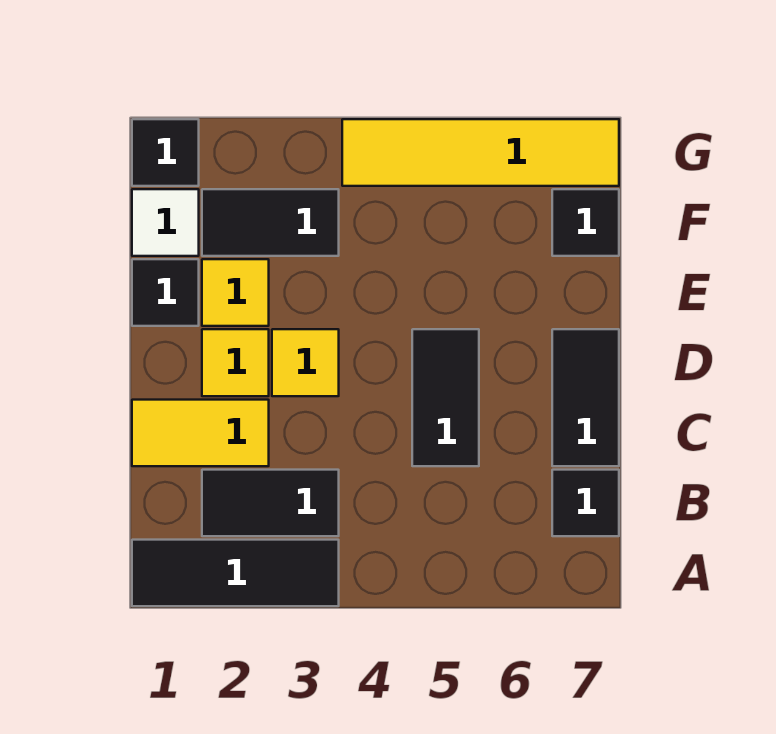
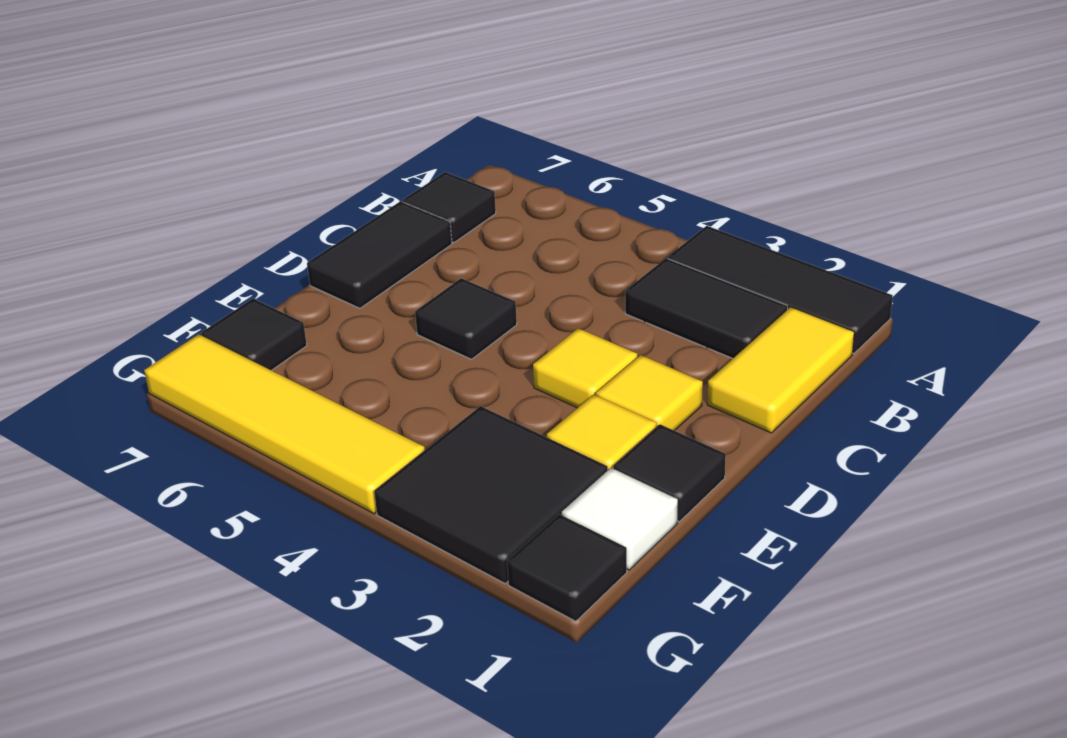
yellow 1x2 tile [132,400,269,466] -> yellow 1x2 tile turned to [707,307,854,433]
black 1x2 tile [412,329,479,466] -> black 1x1 tile [415,278,517,359]
black 1x2 tile [202,189,339,256] -> black 2x2 tile [374,406,608,584]

